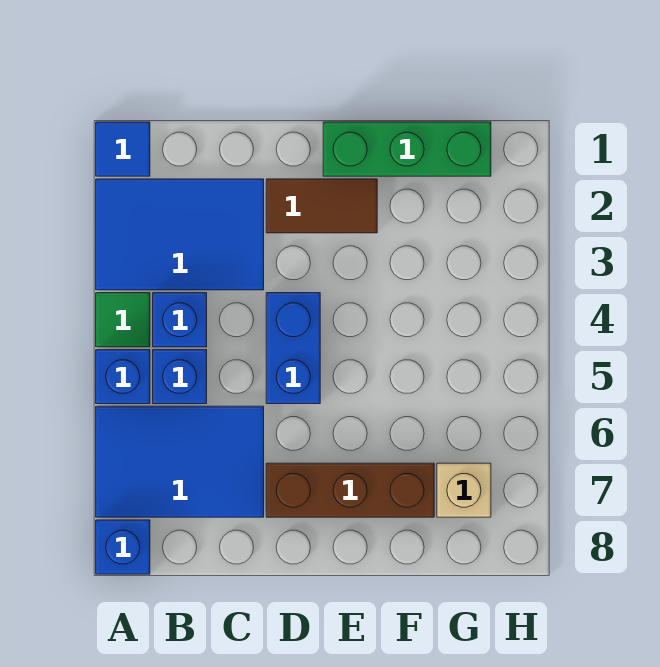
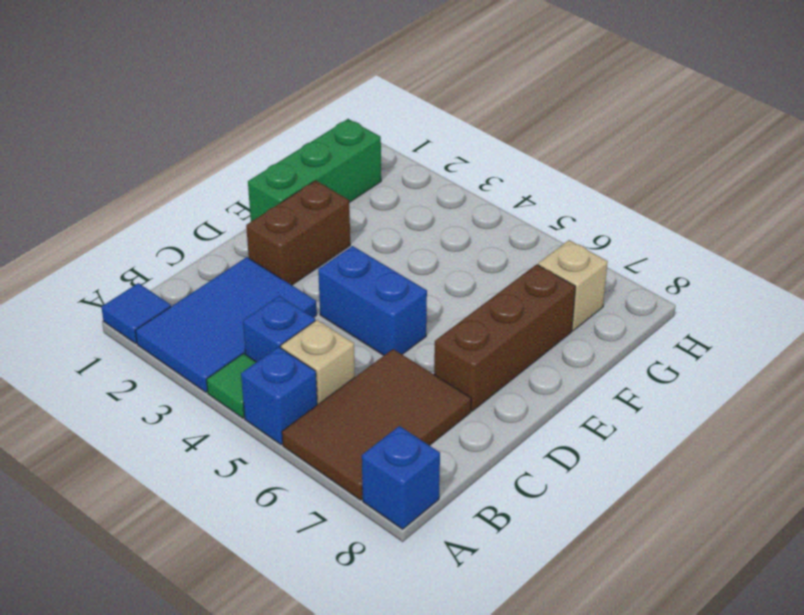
blue 2x3 tile [96,406,264,517] -> brown 2x3 tile [282,349,471,500]
blue 1x1 brick [153,350,207,404] -> tan 1x1 brick [281,320,355,405]
brown 1x2 tile [266,179,377,233] -> brown 1x2 brick [246,181,350,285]

